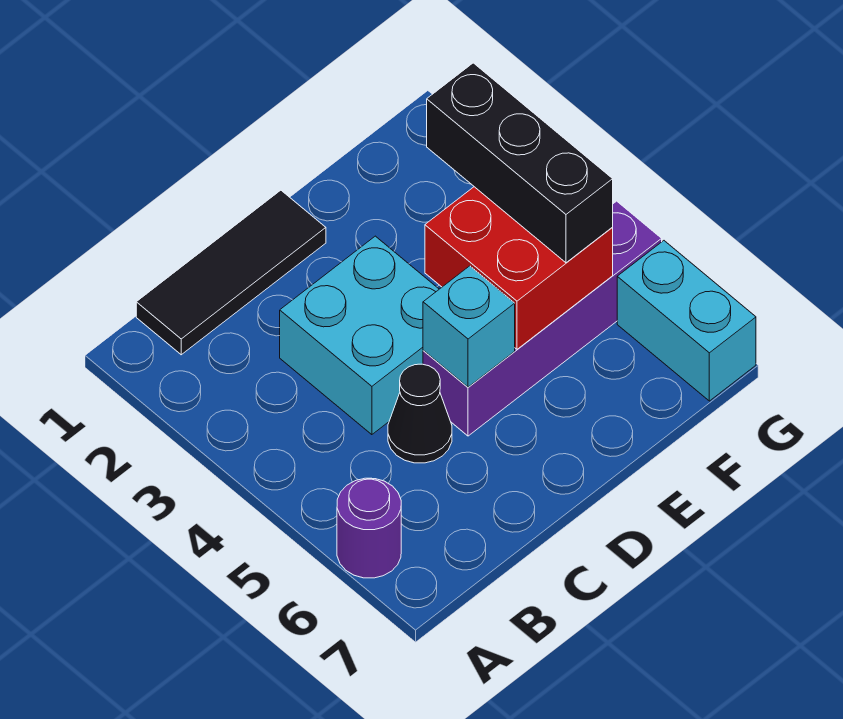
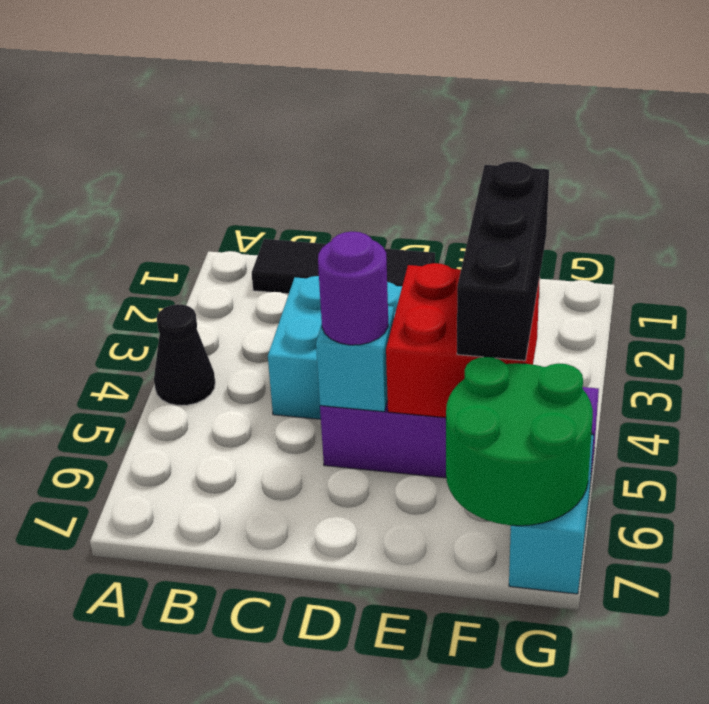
purple 1x1 round brick [337,478,401,578] -> purple 1x1 round brick moved to [318,232,388,345]
black 1x1 cone [388,364,452,463] -> black 1x1 cone moved to [154,304,215,405]
none -> green 2x2 round brick [446,357,593,526]

